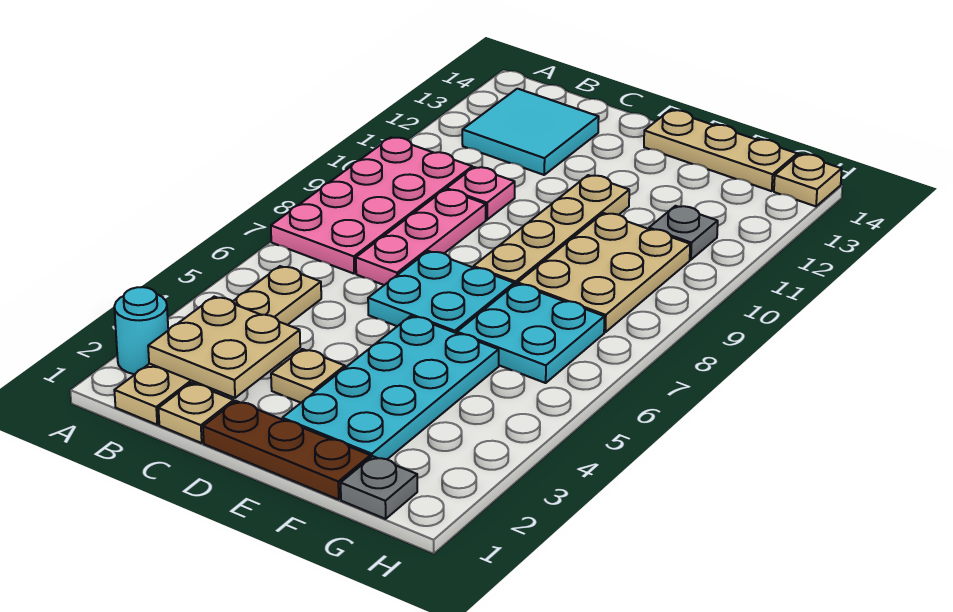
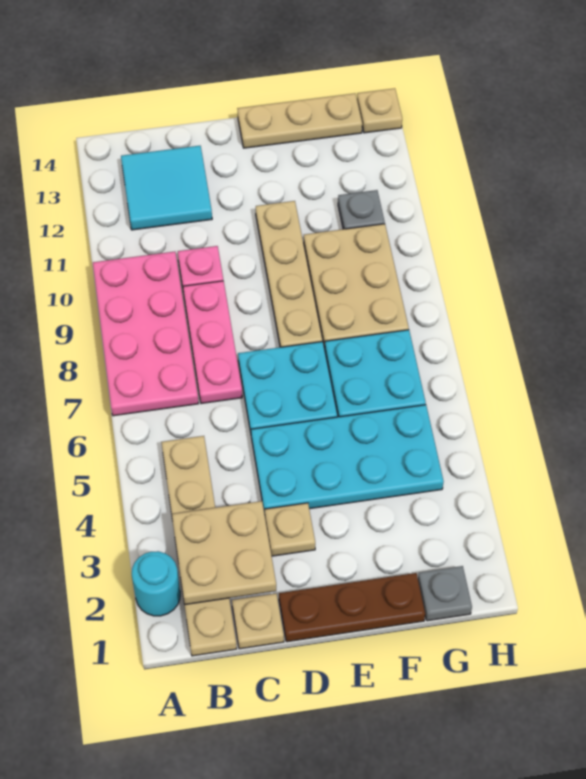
cyan 2x4 plate [282,316,499,459] -> cyan 2x4 plate turned to [251,405,444,514]

